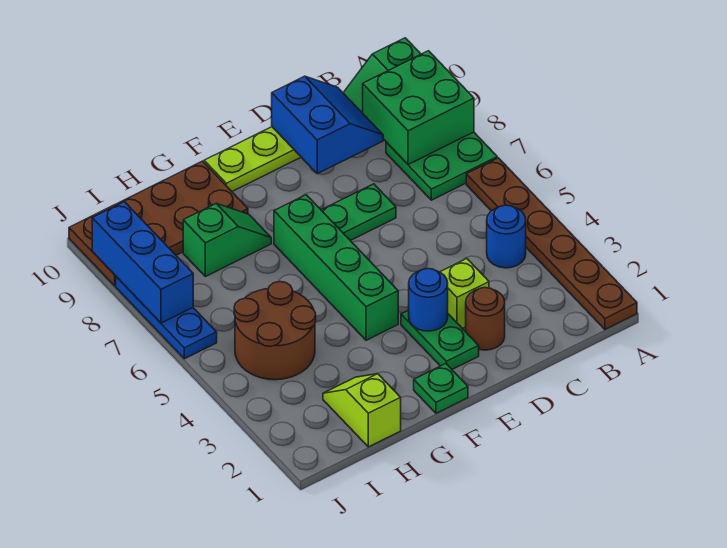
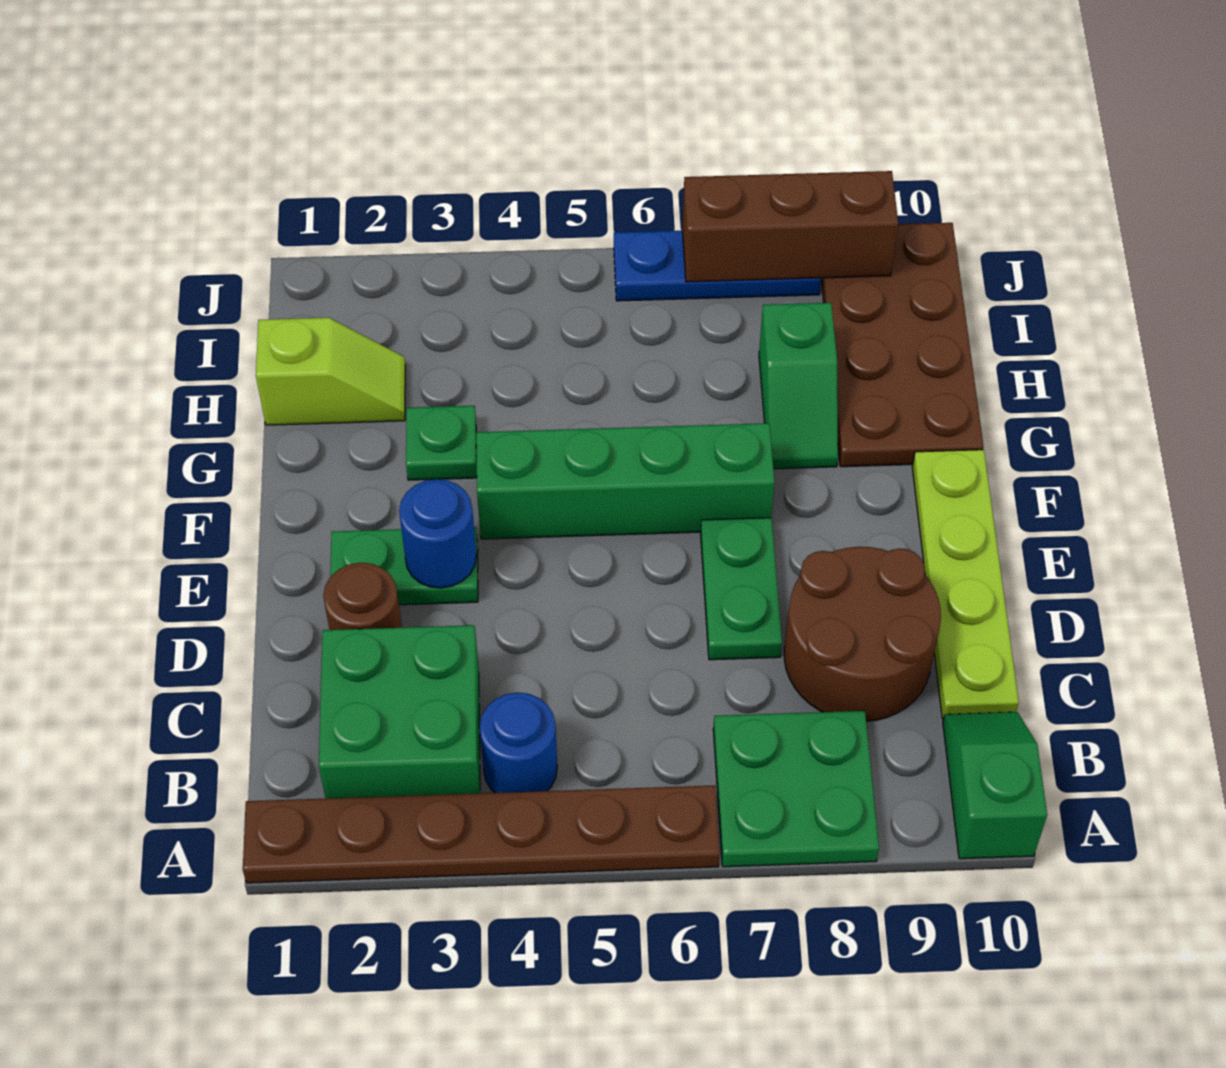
green 2x2 brick [363,51,474,164] -> green 2x2 brick moved to [319,625,480,798]
blue 2x2 slope [272,76,383,174] -> none
lime 1x1 brick [440,259,489,329] -> none
green 1x1 plate [414,364,468,413] -> green 1x1 plate moved to [406,406,477,480]
brown 2x2 round brick [234,282,316,380] -> brown 2x2 round brick moved to [784,547,941,721]
blue 1x3 brick [92,202,193,323] -> brown 1x3 brick [682,171,898,282]

